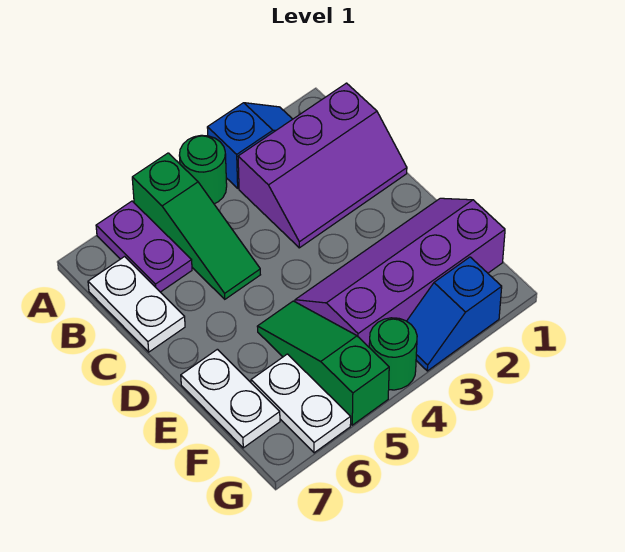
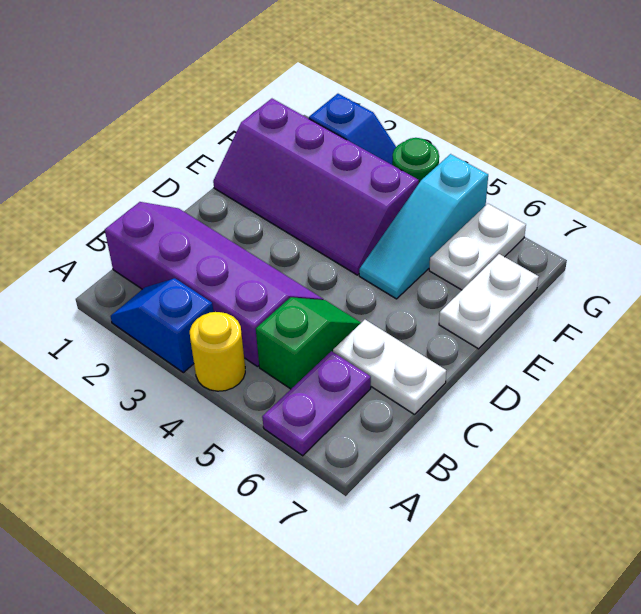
green 1x1 round brick [179,135,227,204] -> yellow 1x1 round brick [190,312,245,391]
green 1x3 slope [132,153,260,299] -> green 1x2 slope [256,297,361,389]
purple 2x3 slope [238,83,407,248] -> purple 2x4 slope [105,202,324,367]
white 1x2 plate [88,257,185,352] -> white 1x2 plate turned to [333,320,446,414]
green 1x3 slope [257,301,389,425] -> cyan 1x3 slope [359,154,488,299]

